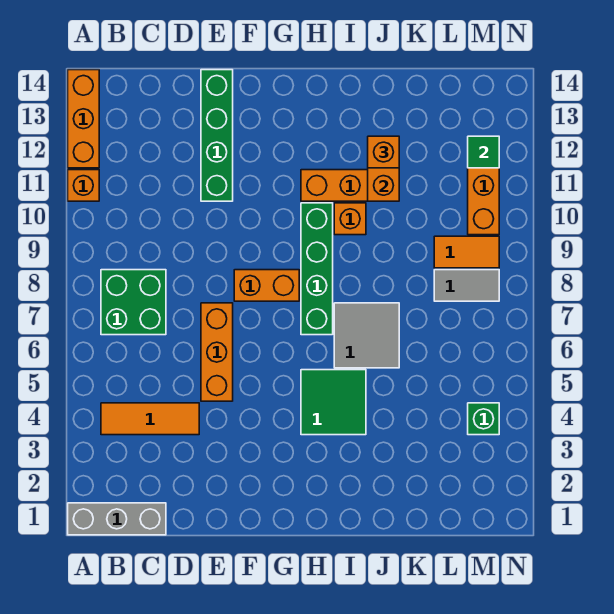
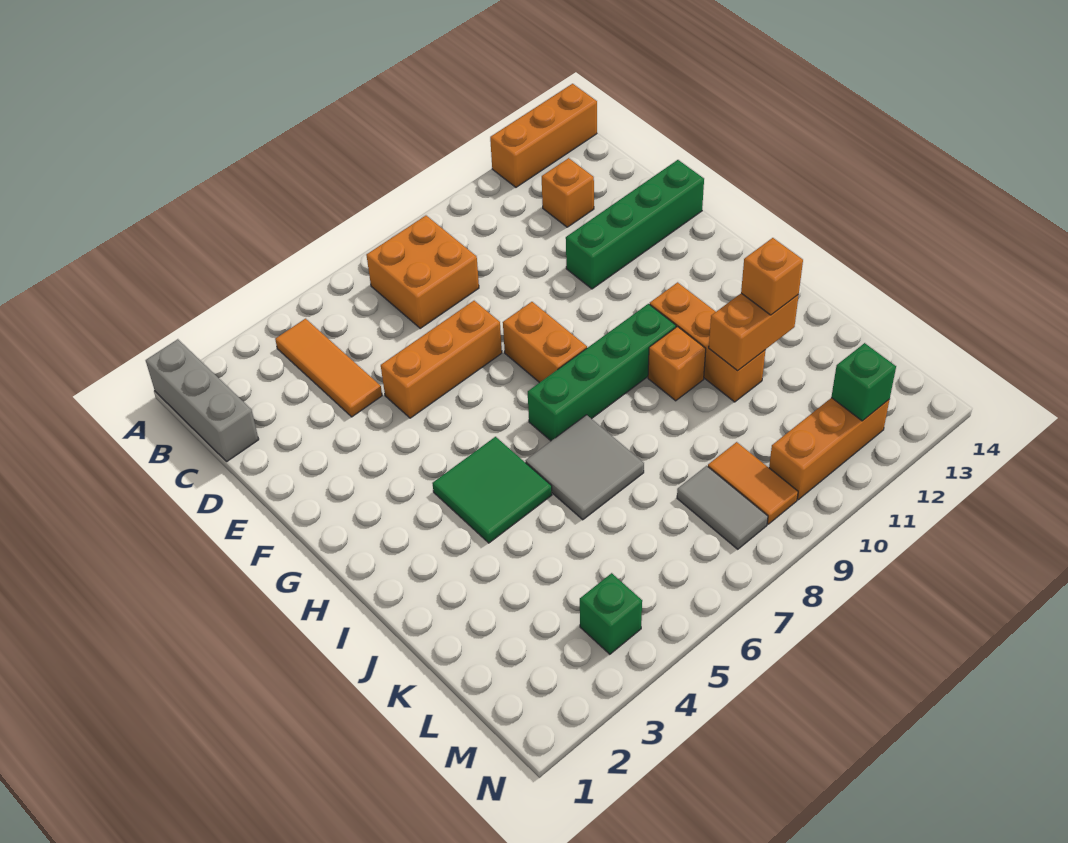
orange 1x1 brick [68,170,99,201] -> orange 1x1 brick moved to [542,158,594,227]
green 2x2 brick [101,270,166,335] -> orange 2x2 brick [366,216,479,328]
green 1x1 tile [468,136,499,168] -> green 1x1 brick [831,343,896,421]

